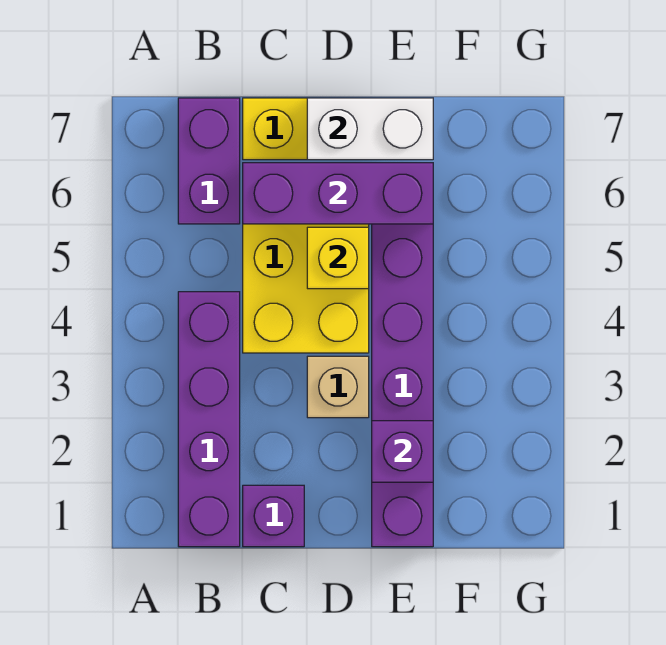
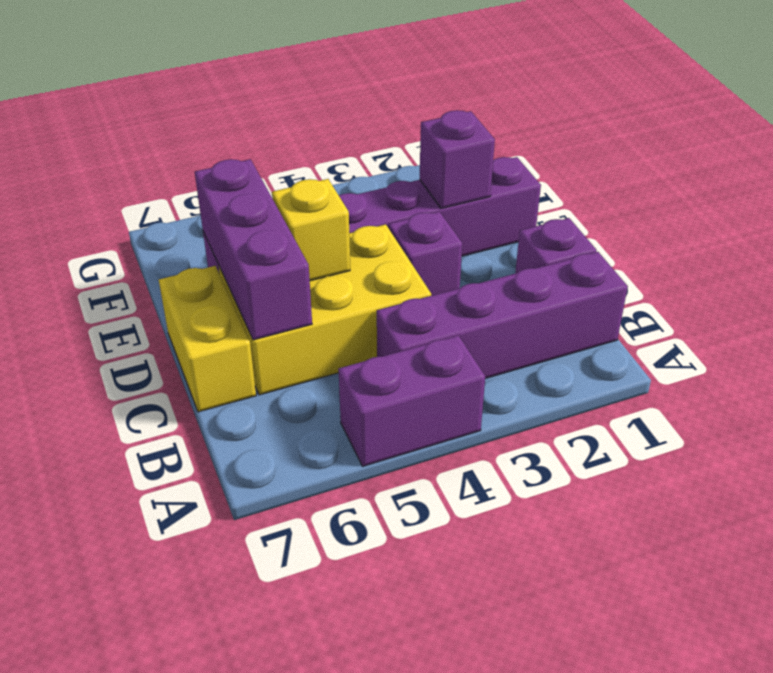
purple 1x2 brick [178,98,240,224] -> purple 1x2 brick moved to [338,335,485,466]
tan 1x1 brick [307,356,369,418] -> purple 1x1 brick [389,212,462,296]
white 1x2 brick [307,98,433,160] -> none

